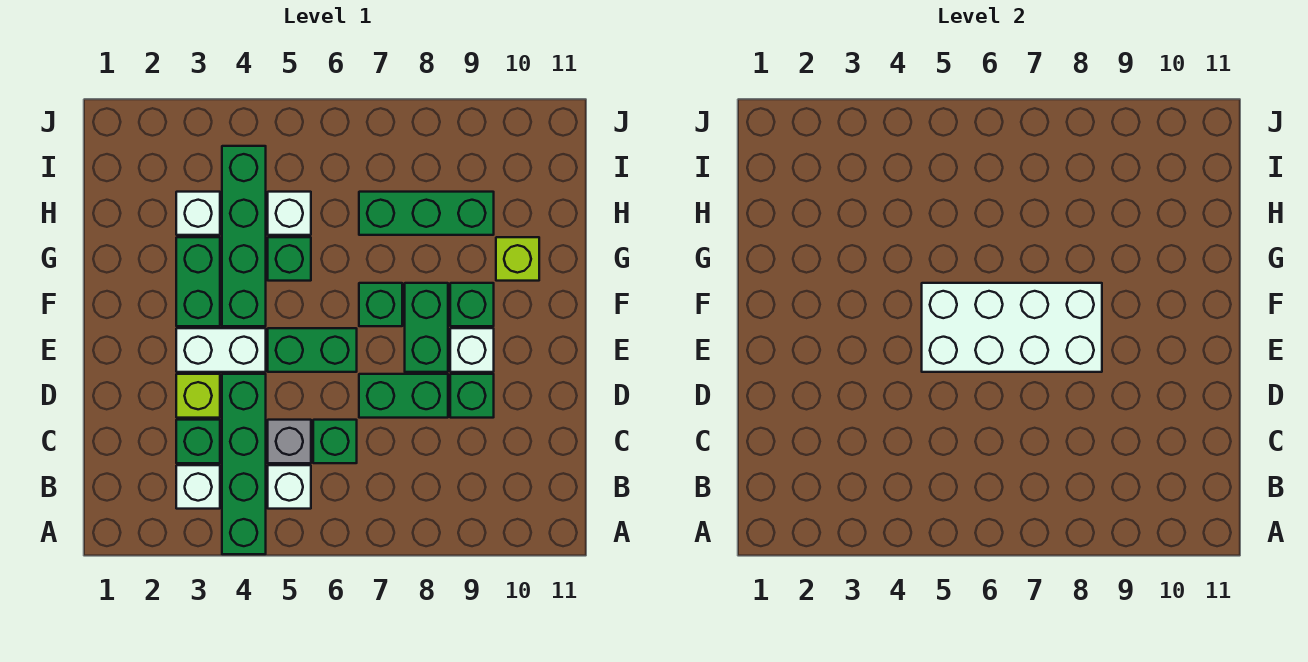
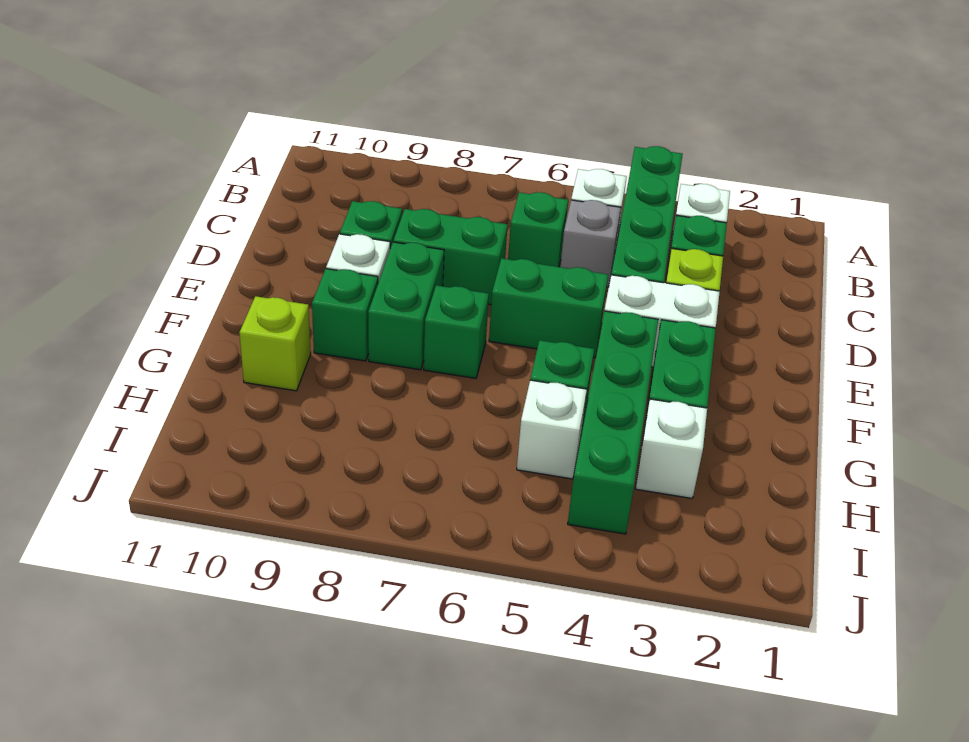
white 2x4 brick [922,283,1102,372] -> none
green 1x3 brick [359,192,494,235] -> none

